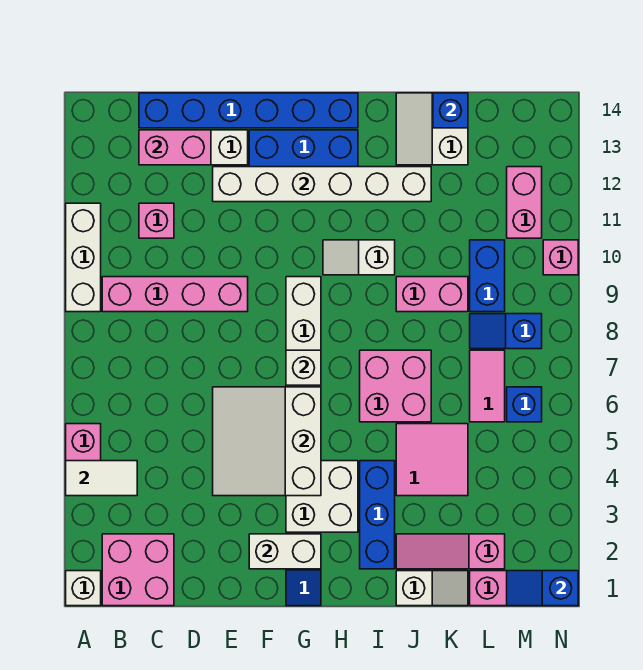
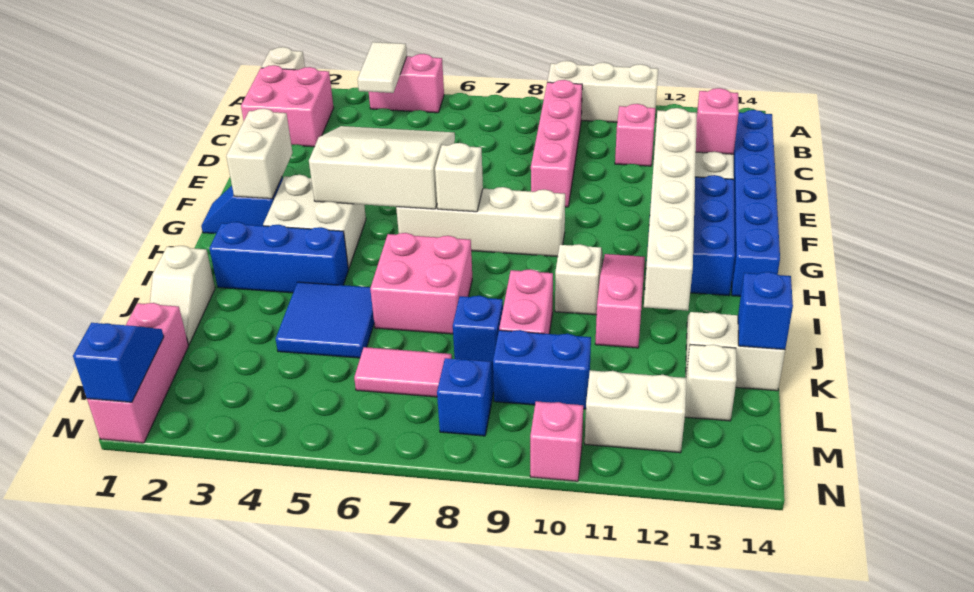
pink 1x2 brick [139,130,211,165] -> pink 1x1 brick [696,88,739,154]
pink 1x3 slope [396,534,505,569] -> pink 1x3 slope moved to [595,254,645,348]
pink 2x2 tile [396,424,468,496] -> blue 2x2 tile [276,282,374,358]
none -> white 1x1 brick [685,344,737,421]
blue 1x1 brick [507,387,542,422] -> blue 1x1 brick moved to [453,296,503,362]
pink 1x2 brick [507,167,542,238] -> white 1x2 brick [585,370,686,453]

